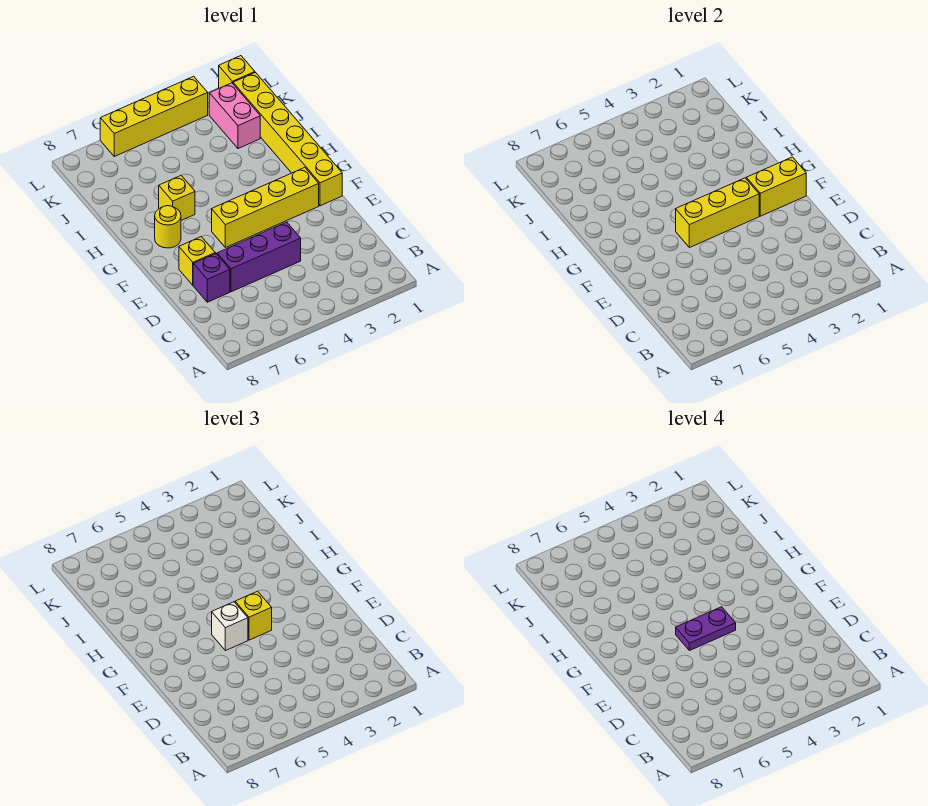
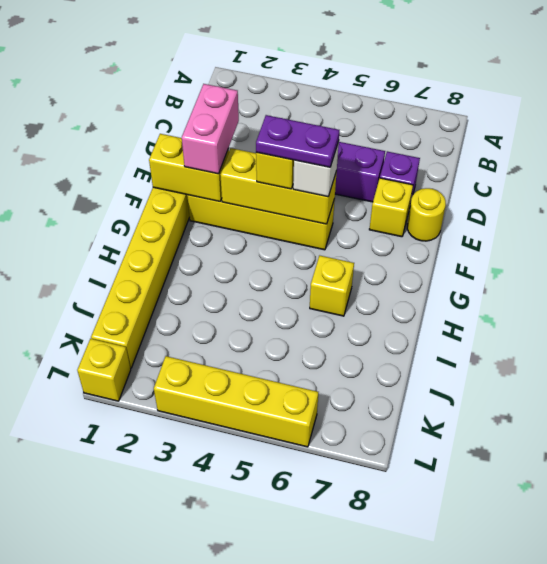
yellow 1x1 round brick [155,206,181,248] -> yellow 1x1 round brick moved to [407,188,446,241]
pink 1x2 brick [209,83,260,149] -> pink 1x2 brick moved to [182,84,239,174]

